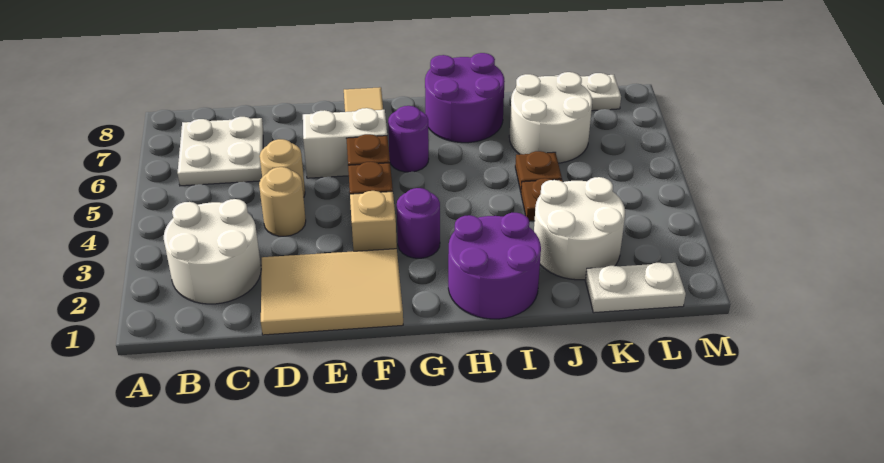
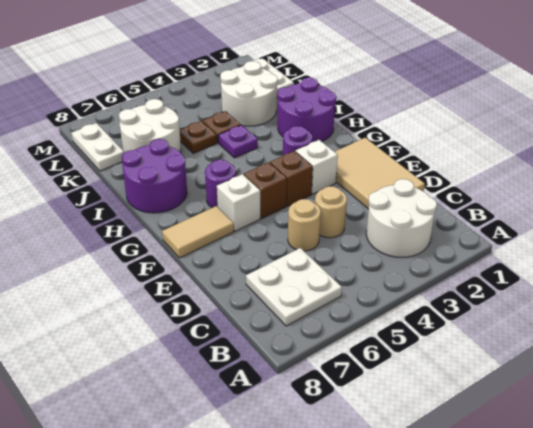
white 1x2 brick [303,108,387,178] -> white 1x1 brick [217,174,260,231]
tan 1x1 brick [350,191,397,251] -> white 1x1 brick [296,140,338,194]
none -> purple 1x1 plate [218,125,258,158]

